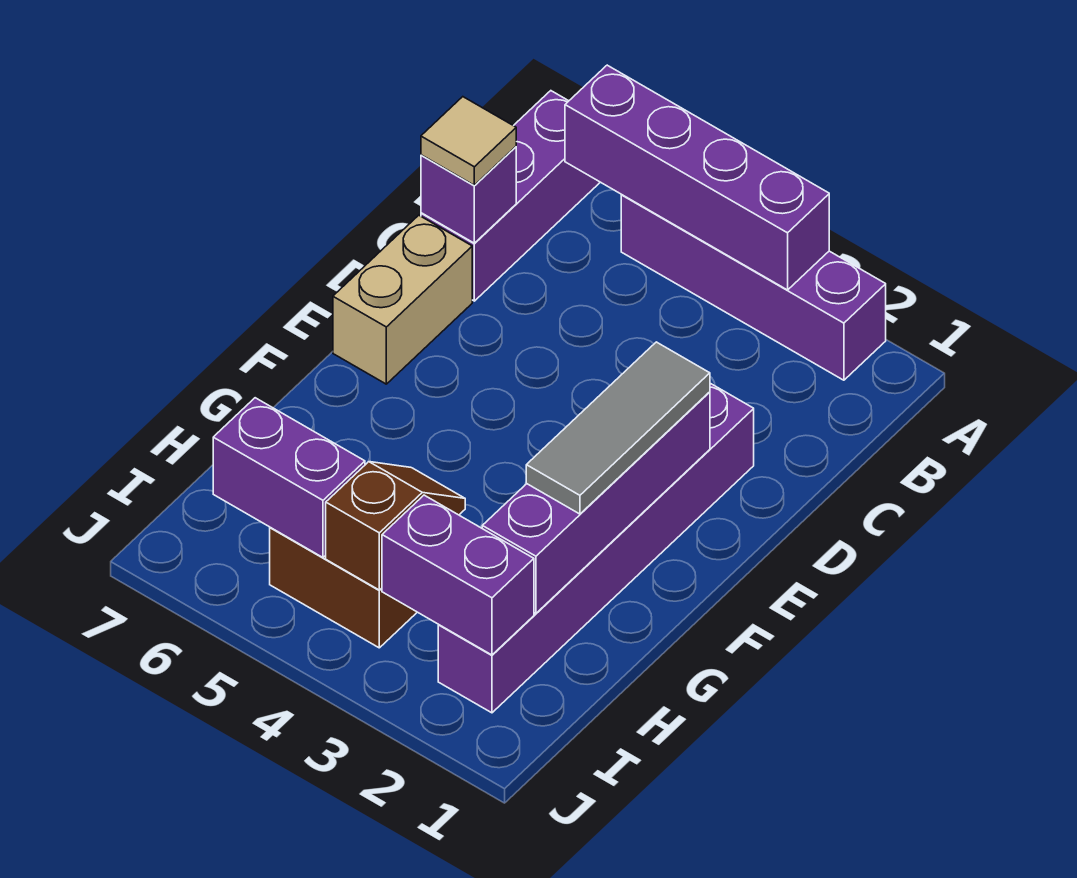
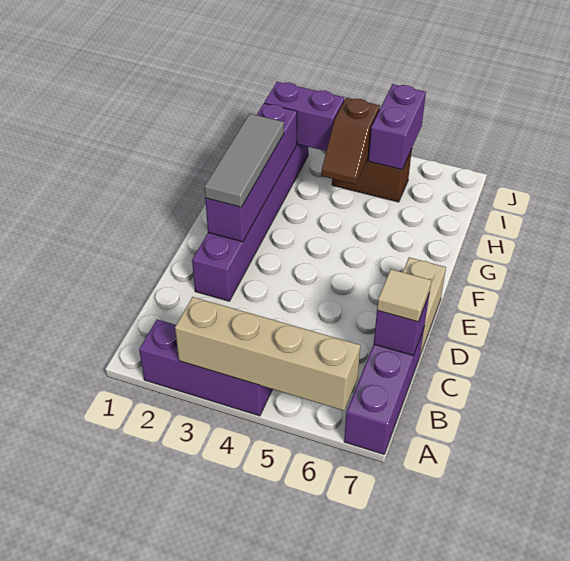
purple 1x4 brick [621,195,886,380] -> purple 1x3 brick [139,319,272,416]
purple 1x4 brick [565,65,829,290] -> tan 1x4 brick [175,297,360,411]
purple 1x2 brick [213,398,365,557] -> purple 1x2 brick turned to [369,84,426,170]

